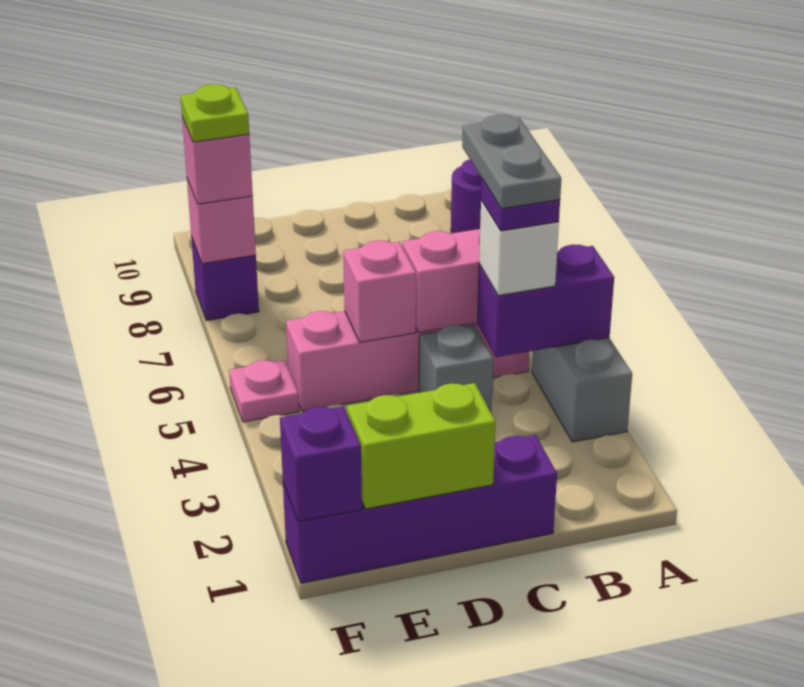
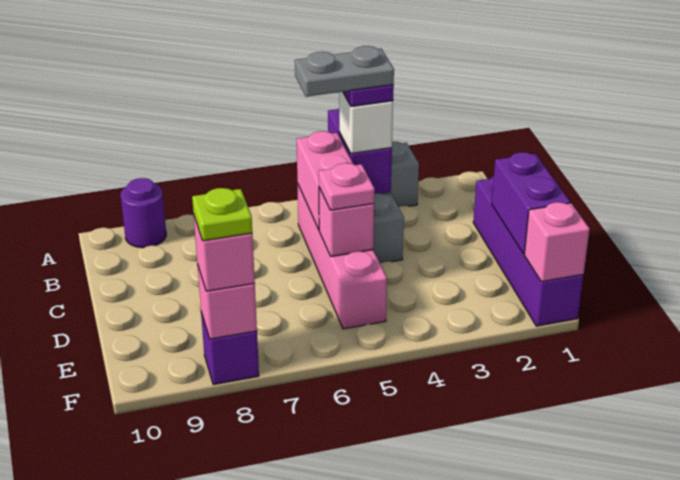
lime 1x2 brick [347,383,495,509] -> purple 1x2 brick [492,152,570,254]
purple 1x1 brick [280,406,362,522] -> pink 1x1 brick [524,202,590,282]
pink 1x1 plate [229,360,299,422] -> pink 1x1 plate moved to [319,163,375,210]

